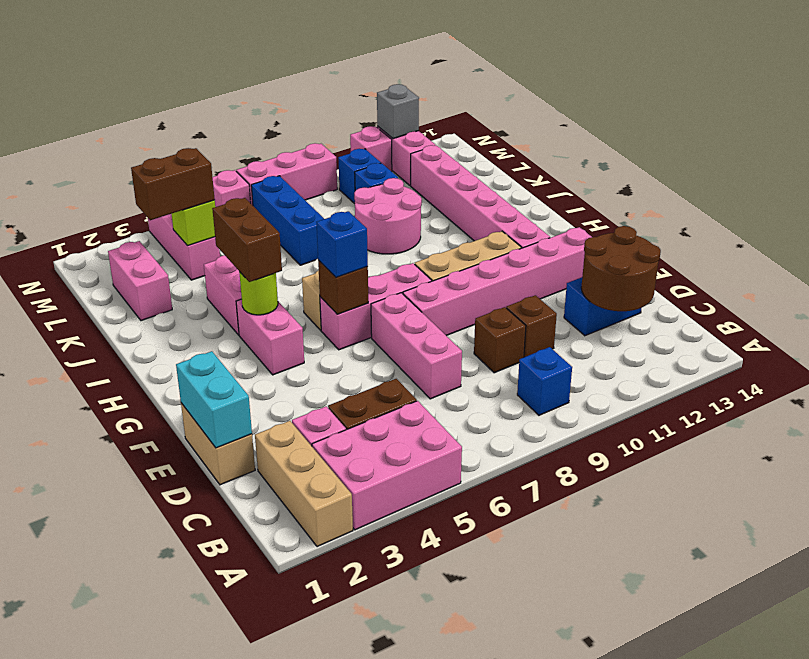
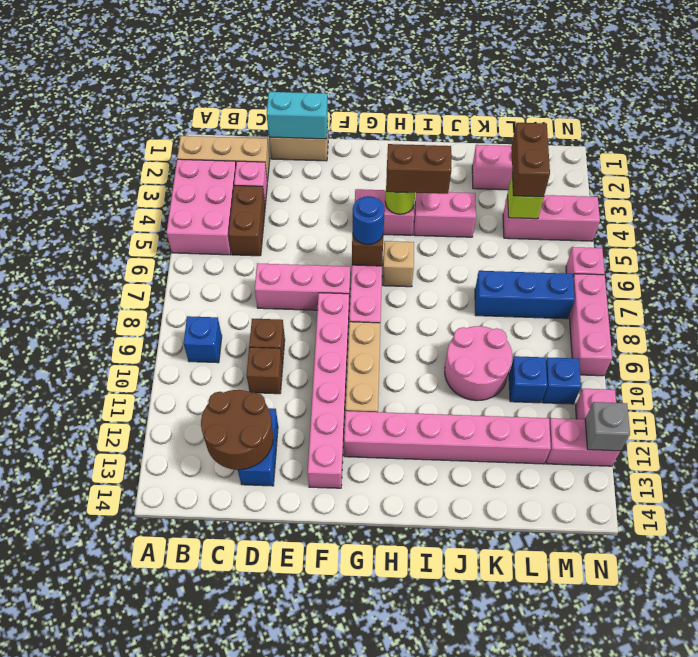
blue 1x1 brick [316,211,368,278] -> blue 1x1 round brick [353,196,385,245]

